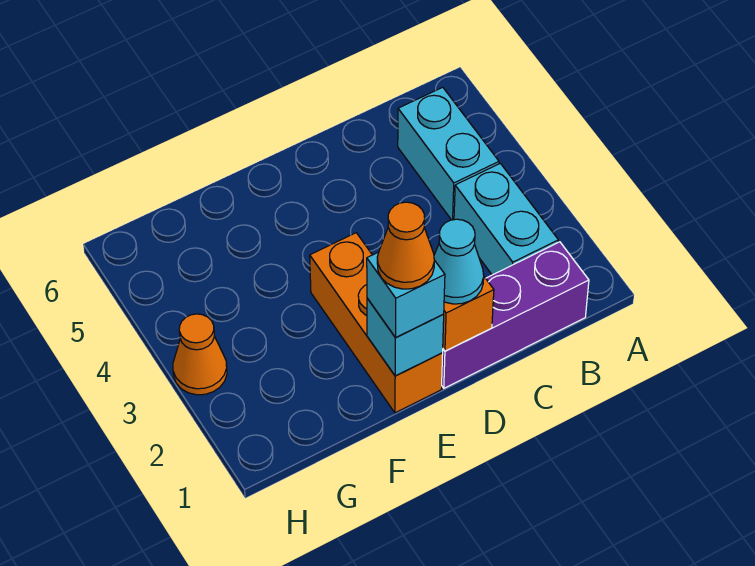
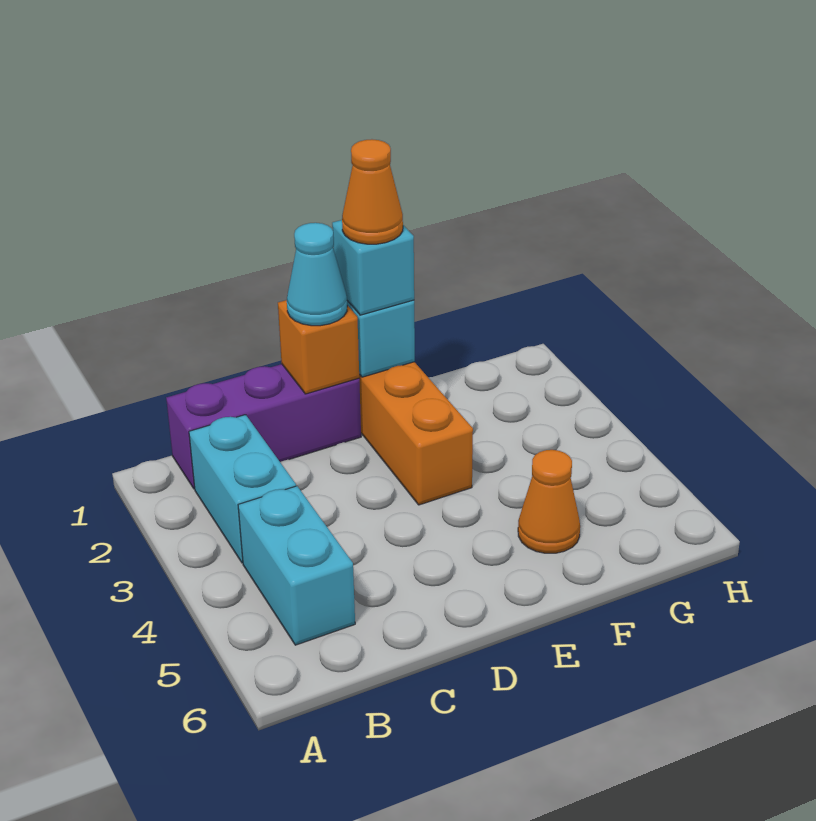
orange 1x1 cone [173,314,227,395] -> orange 1x1 cone moved to [518,450,580,553]

